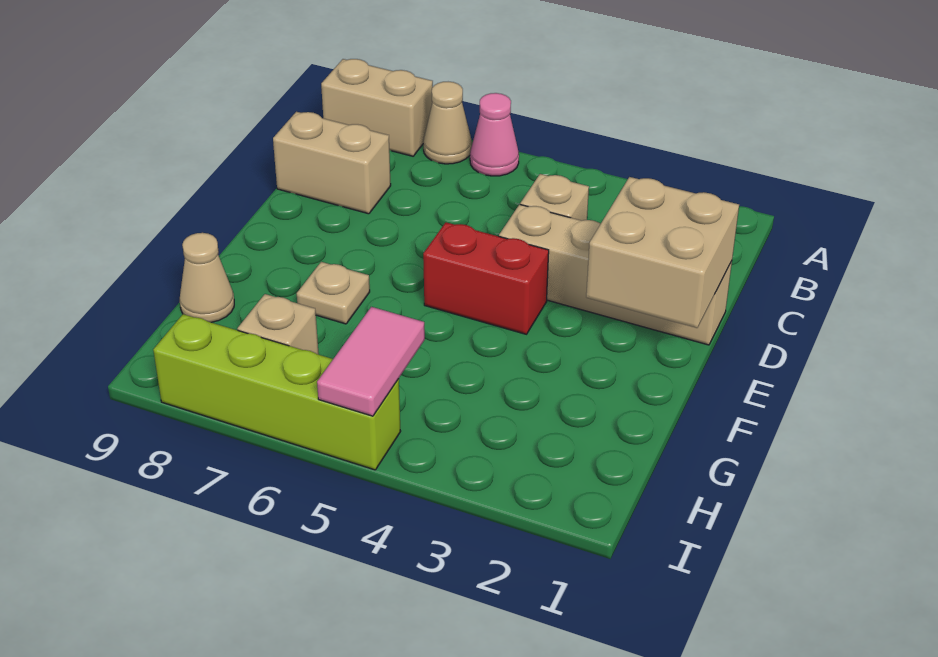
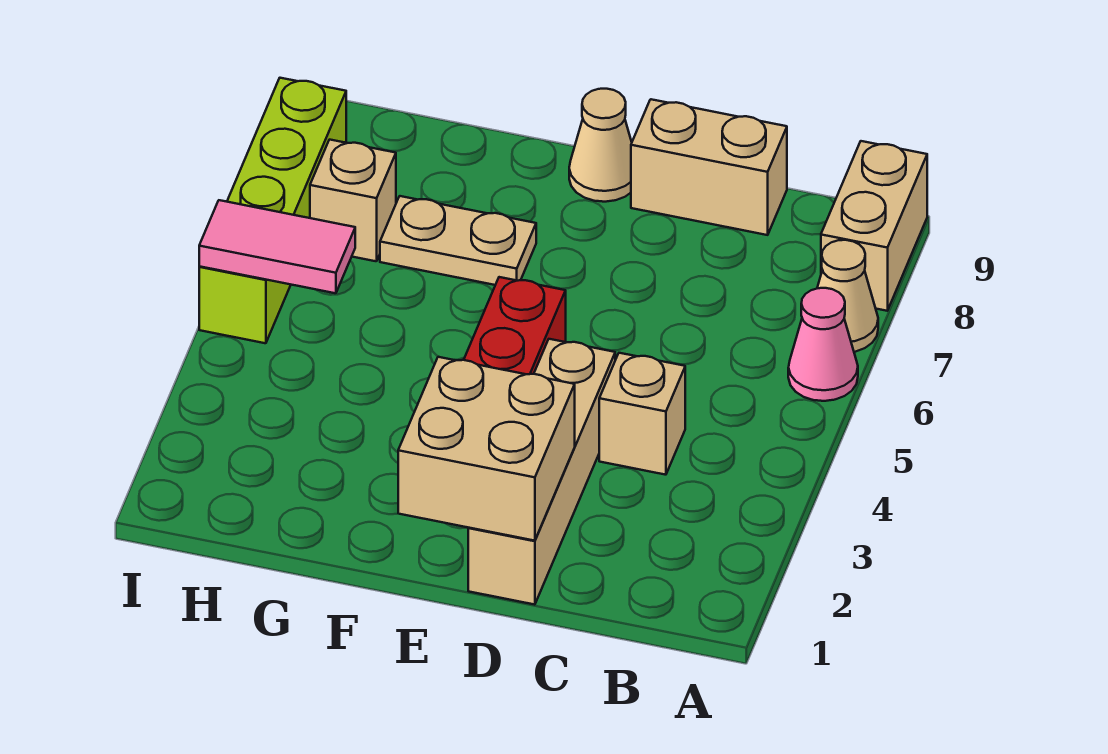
tan 1x2 brick [273,112,391,214] -> tan 1x2 brick turned to [631,99,787,235]
tan 1x1 plate [297,262,370,324] -> tan 1x2 plate [380,196,536,285]
tan 1x1 cone [180,233,234,322] -> tan 1x1 cone moved to [569,89,632,202]

